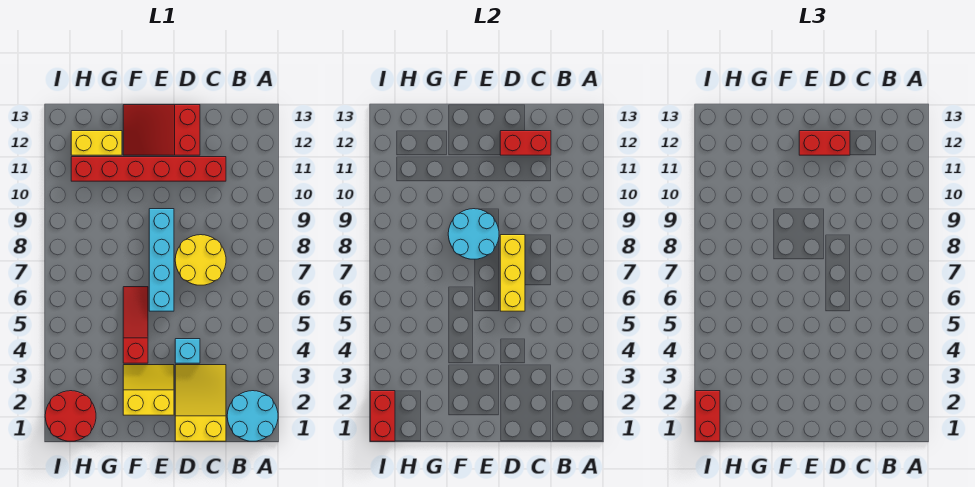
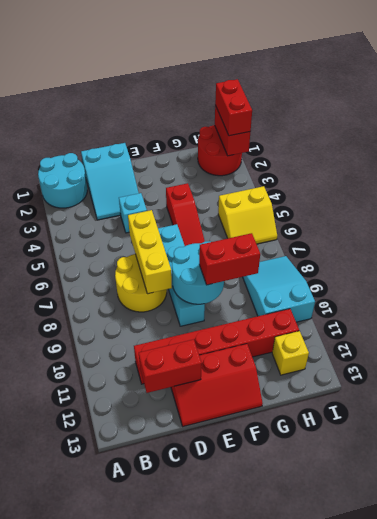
yellow 2x3 slope [175,365,226,441] -> cyan 2x3 slope [81,143,139,220]
red 2x3 slope [123,105,200,155] -> red 2x3 slope turned to [171,344,263,426]
red 1x2 brick [799,131,850,155] -> red 1x2 brick moved to [199,233,260,285]
yellow 2x2 slope [123,365,174,415] -> yellow 2x2 slope moved to [218,186,277,244]
yellow 1x2 brick [71,131,122,155] -> yellow 1x1 brick [272,331,309,375]
none -> cyan 2x3 slope [243,256,315,322]

